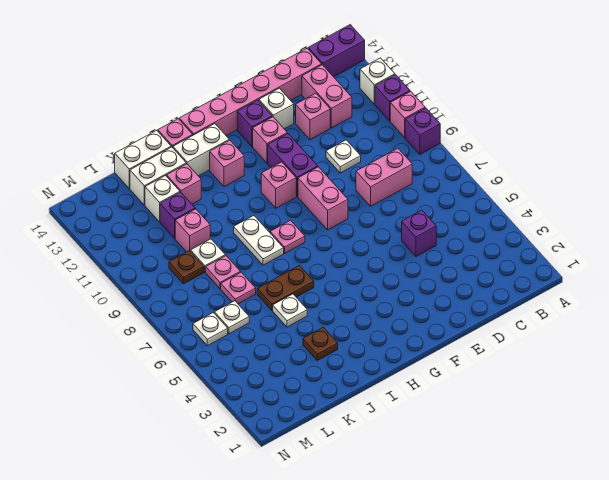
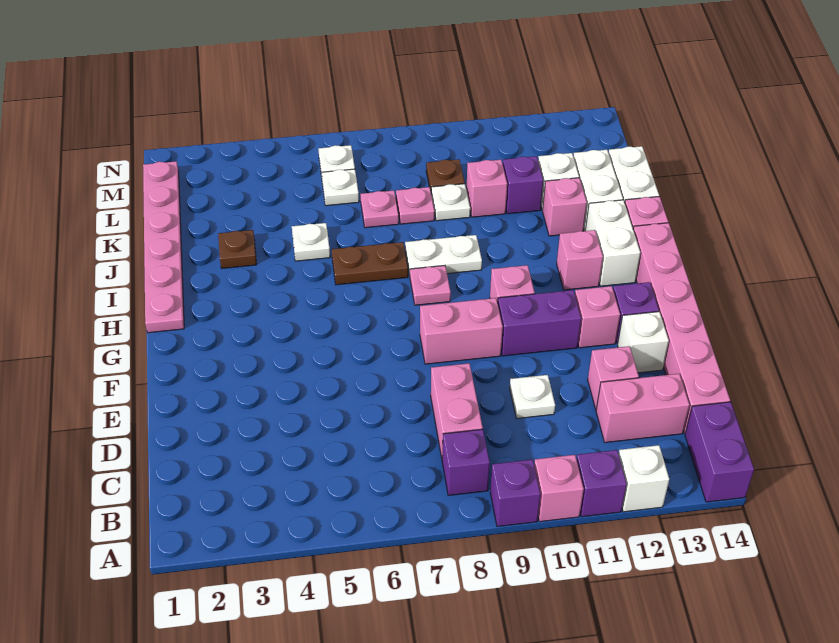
purple 1x1 brick [402,210,436,256] -> purple 1x1 brick moved to [442,429,490,495]
none -> pink 1x6 plate [143,161,184,333]
brown 1x2 plate [257,266,314,310] -> brown 1x2 plate turned to [332,242,408,285]

